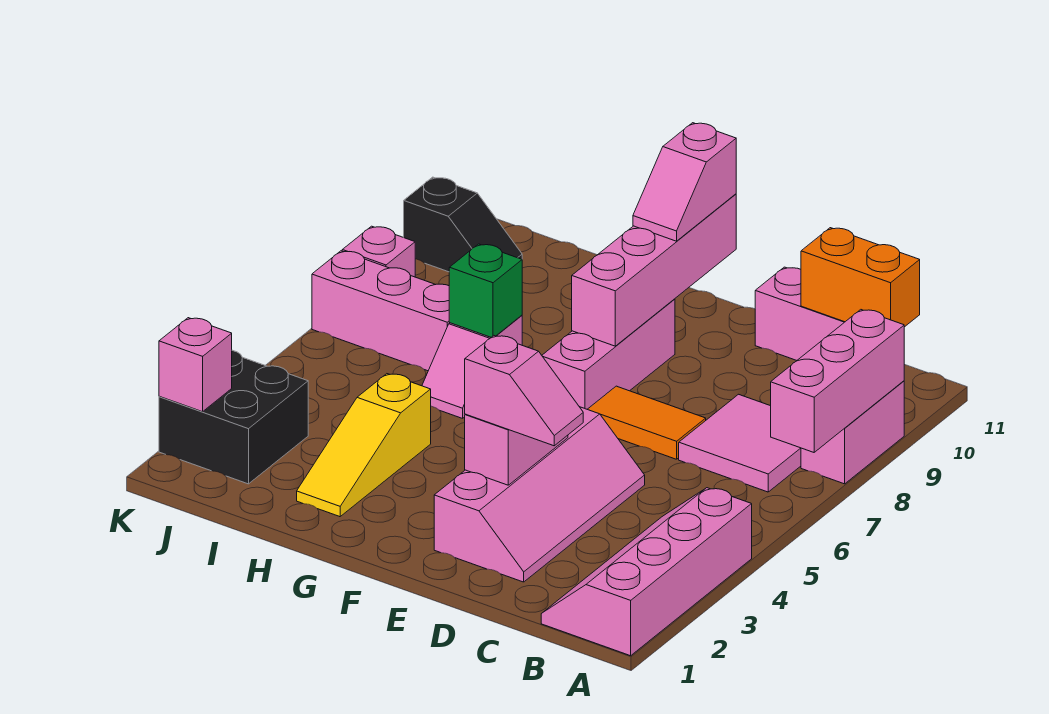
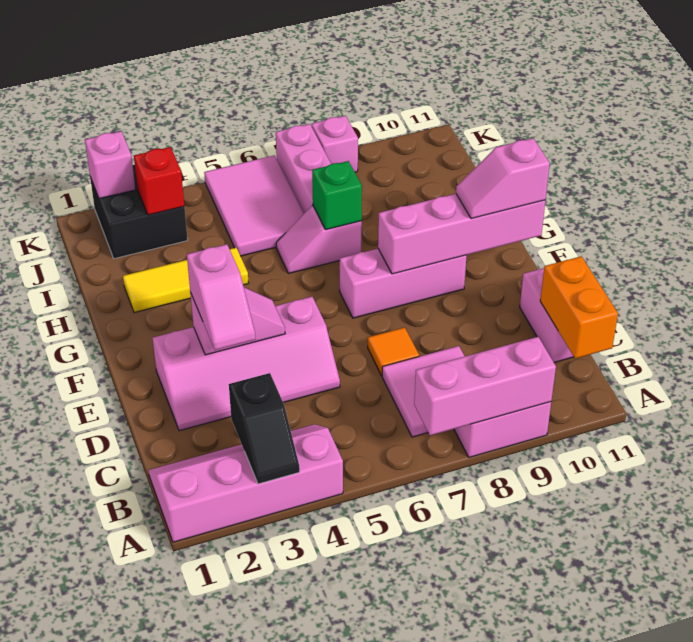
orange 1x2 tile [587,386,706,459] -> orange 1x1 tile [368,327,419,376]
yellow 1x3 slope [297,374,431,517] -> yellow 1x3 tile [123,248,248,313]
none -> pink 2x3 tile [204,155,304,256]
none -> red 1x1 brick [134,147,184,215]
black 1x2 slope [404,177,522,272] -> black 1x2 slope moved to [229,373,300,484]

